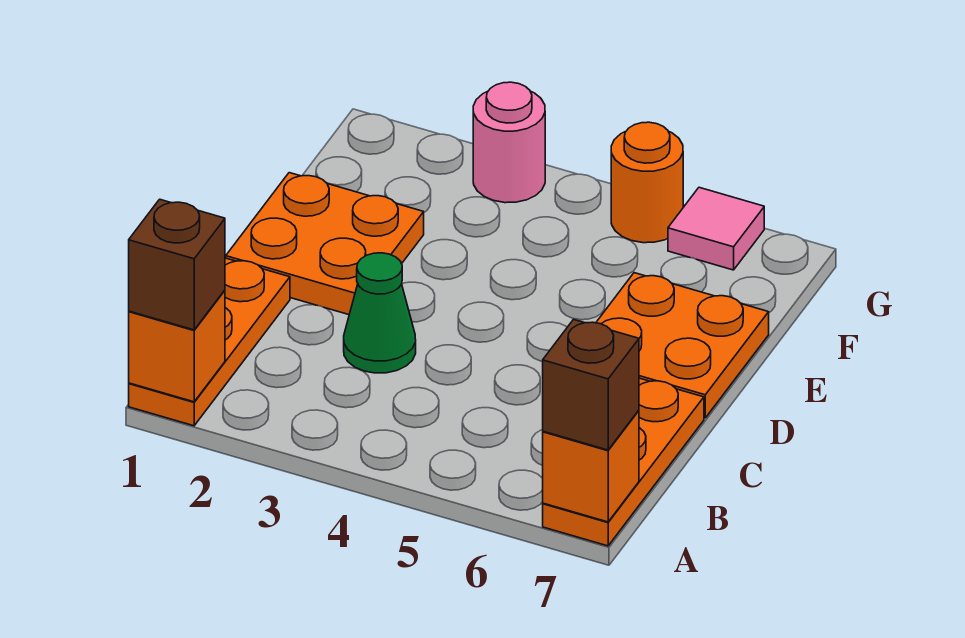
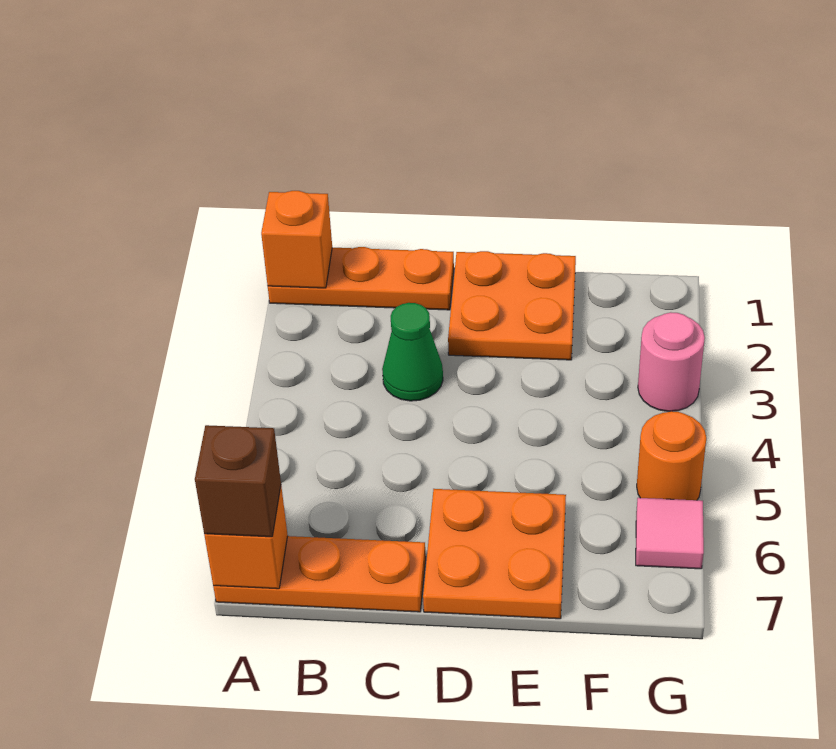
brown 1x1 brick [129,199,225,330] -> none

